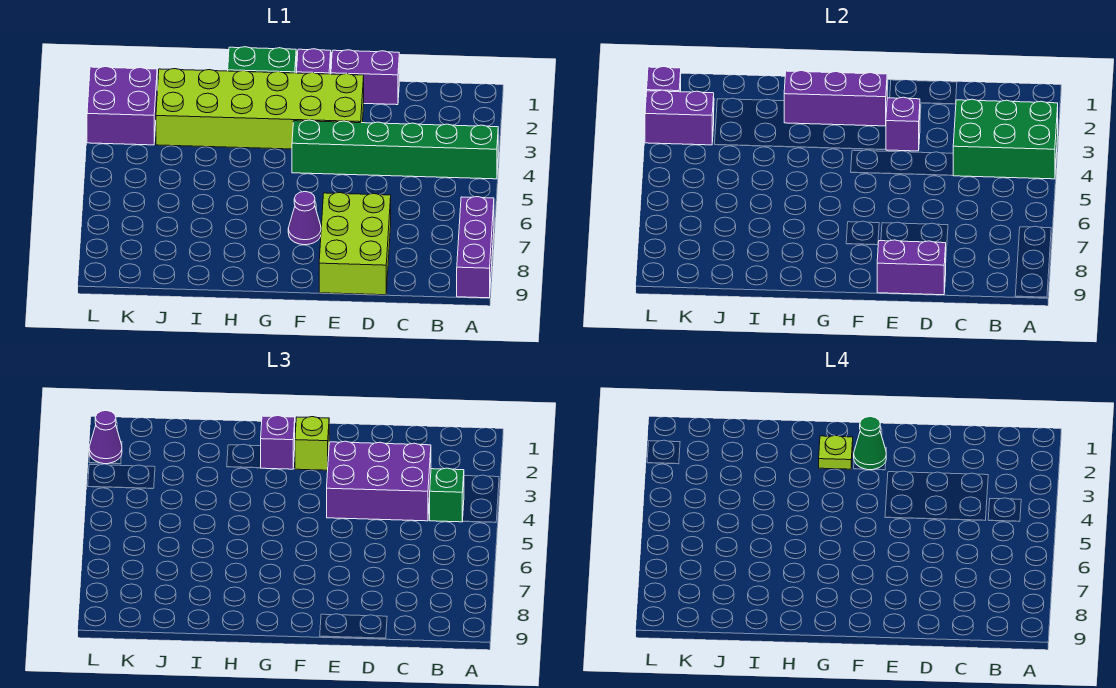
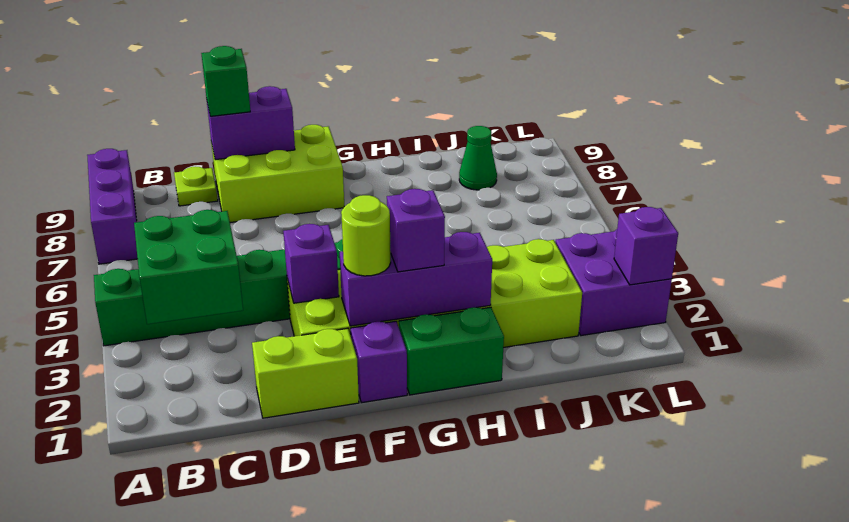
green 2x3 brick [953,99,1058,179] -> green 2x2 brick [134,210,243,324]
green 1x1 brick [429,468,464,522] -> green 1x1 brick moved to [201,46,250,116]
purple 2x3 brick [327,441,431,521] -> none
purple 1x2 brick [331,50,399,105] -> lime 1x2 brick [252,328,359,418]
lime 2x3 brick [319,193,391,295] -> lime 2x3 brick turned to [211,125,344,223]
lime 1x1 brick [295,417,329,470] -> lime 1x1 round brick [341,195,391,276]
green 1x1 cone [854,417,886,470] -> green 1x1 cone moved to [459,126,497,190]
purple 1x1 cone [288,192,321,245] -> none
lime 1x1 plate [819,436,853,469] -> lime 1x1 plate moved to [174,166,218,206]
purple 1x2 brick [645,90,714,145] -> none
purple 1x1 cone [89,411,122,464] -> none

